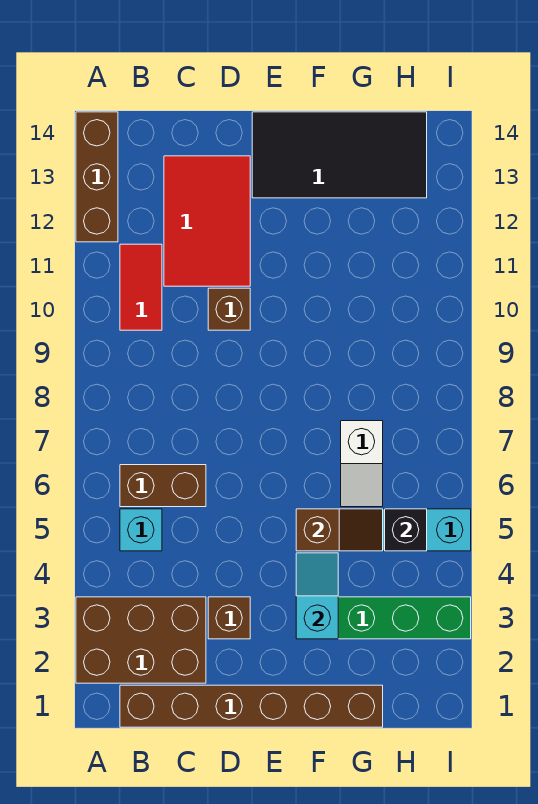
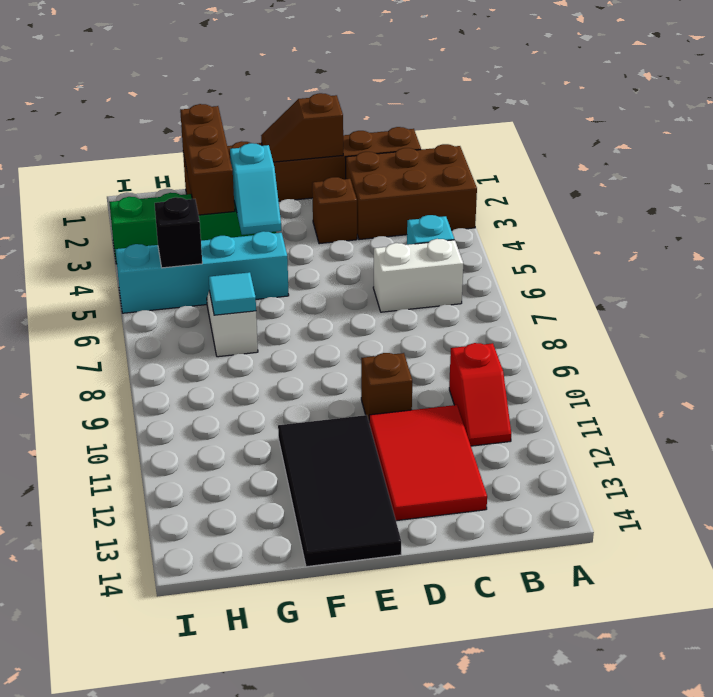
brown 1x3 brick [76,112,118,242] -> brown 1x3 brick moved to [180,104,235,215]
brown 1x2 brick [120,465,206,507] -> white 1x2 brick [373,239,463,312]
red 1x2 tile [120,244,162,330] -> red 1x2 slope [449,343,511,446]
black 2x4 tile [252,112,427,198] -> black 2x4 tile turned to [278,415,401,567]
brown 1x2 slope [296,509,383,551] -> brown 1x2 slope moved to [261,93,343,162]
none -> cyan 1x1 tile [209,272,256,315]

